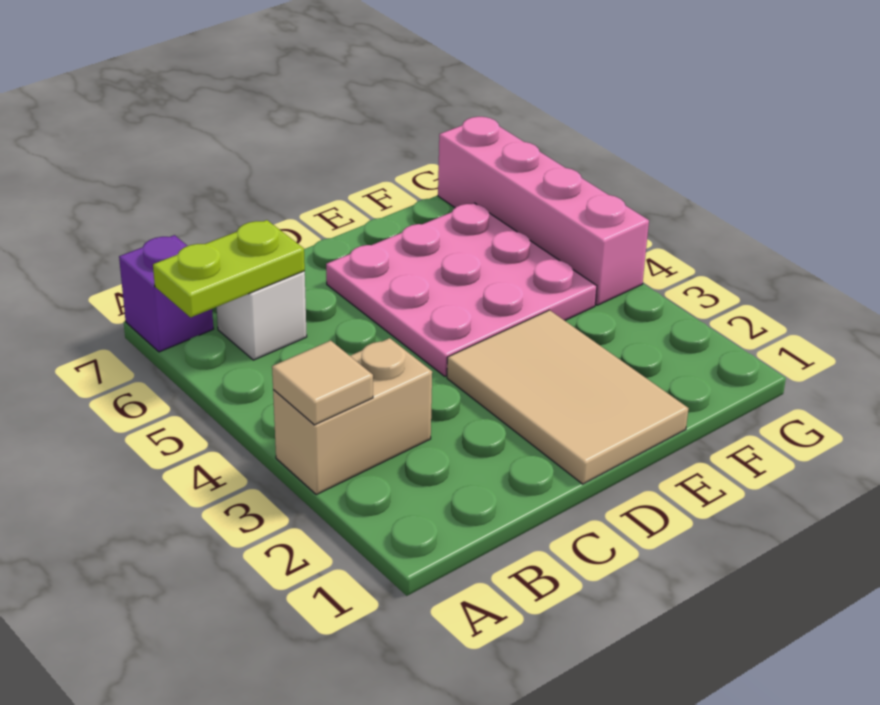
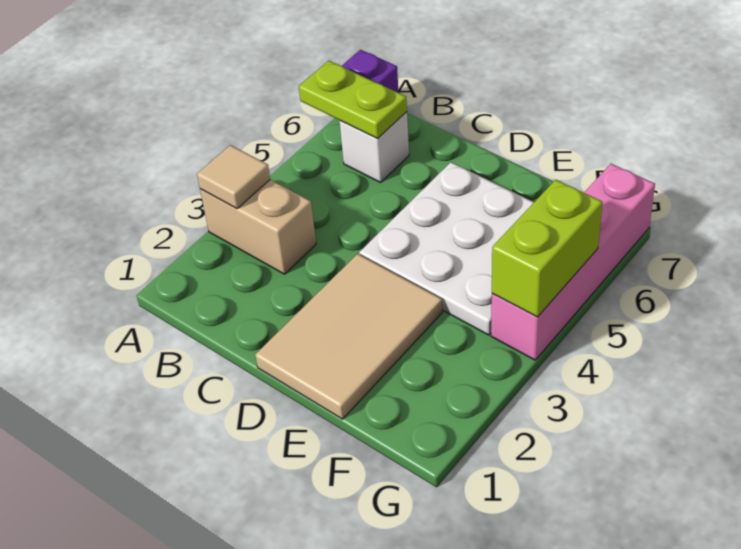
pink 3x3 plate [326,203,597,376] -> white 3x3 plate [359,162,534,335]
none -> lime 1x2 brick [492,180,602,317]

